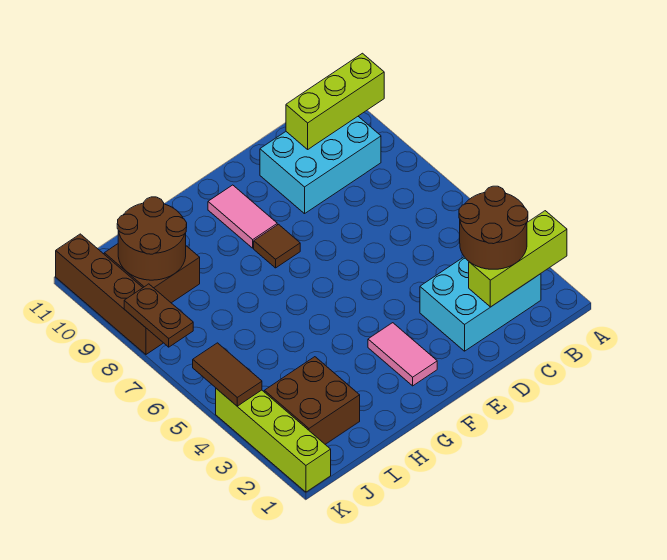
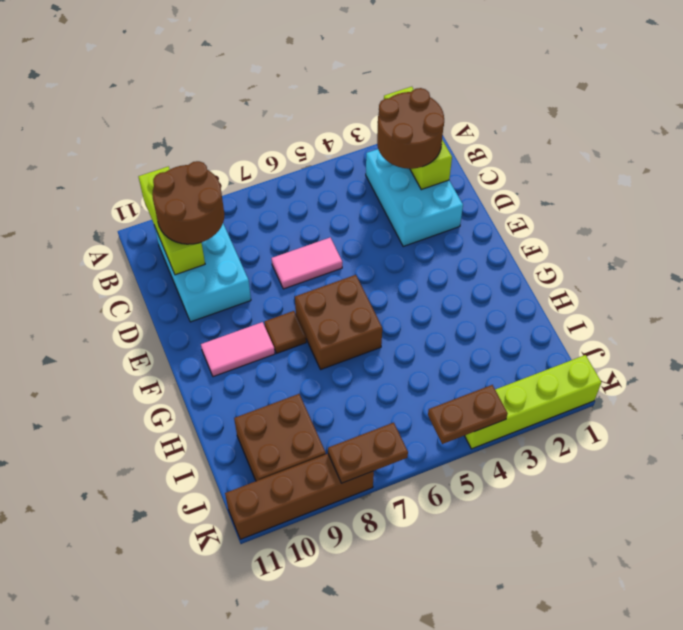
pink 1x2 tile [368,323,437,386] -> pink 1x2 tile moved to [272,238,342,289]
brown 2x2 brick [264,357,360,444] -> brown 2x2 brick moved to [295,275,382,369]
brown 2x2 round brick [117,197,187,280] -> brown 2x2 round brick moved to [152,161,224,244]
brown 1x2 tile [193,343,262,406] -> brown 1x2 plate [428,385,508,444]

